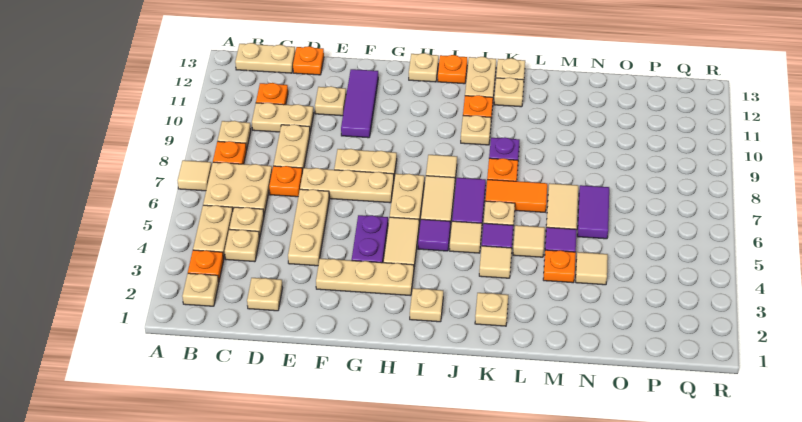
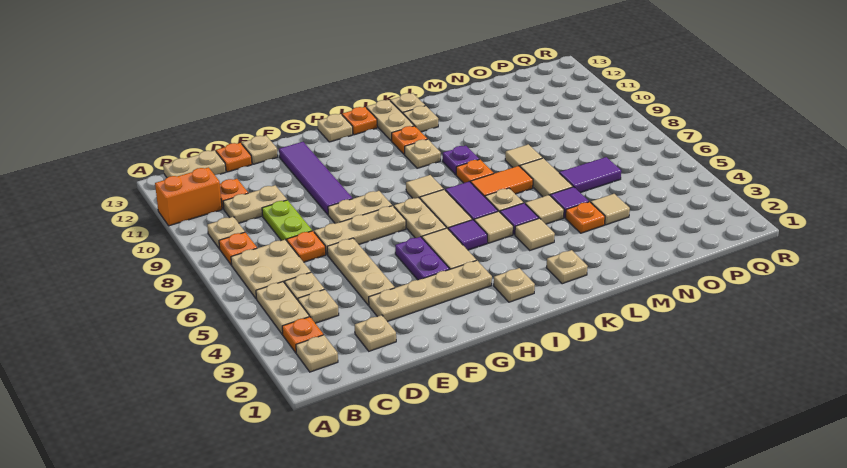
tan 1x1 tile [178,160,212,191] -> tan 1x1 tile moved to [505,144,542,167]
none -> orange 1x2 brick [155,167,222,226]
tan 1x2 plate [273,124,310,174] -> lime 1x2 plate [262,200,312,241]
tan 1x1 plate [315,86,346,116] -> tan 1x1 plate moved to [242,136,278,164]
tan 1x3 plate [316,259,414,296] -> tan 1x4 plate [369,260,492,322]
purple 1x3 tile [341,69,378,138] -> purple 1x4 tile [279,142,353,215]
purple 1x2 tile [577,185,609,239] -> purple 1x2 tile turned to [559,157,621,193]

